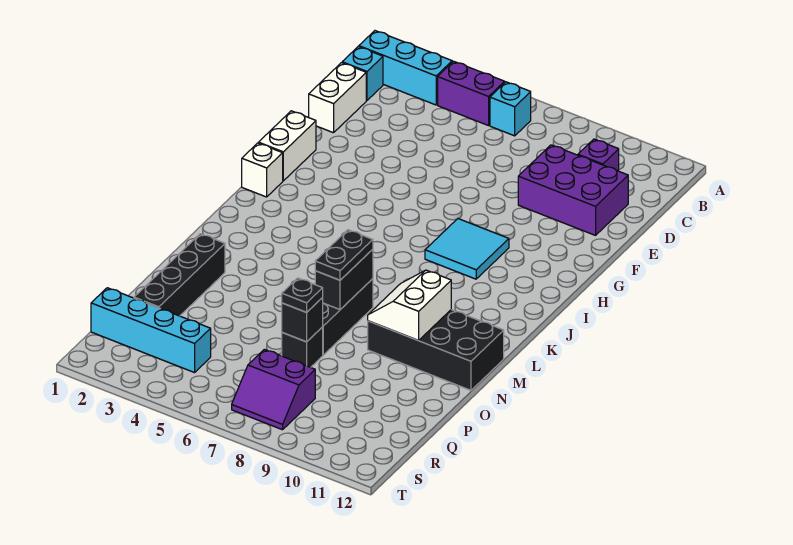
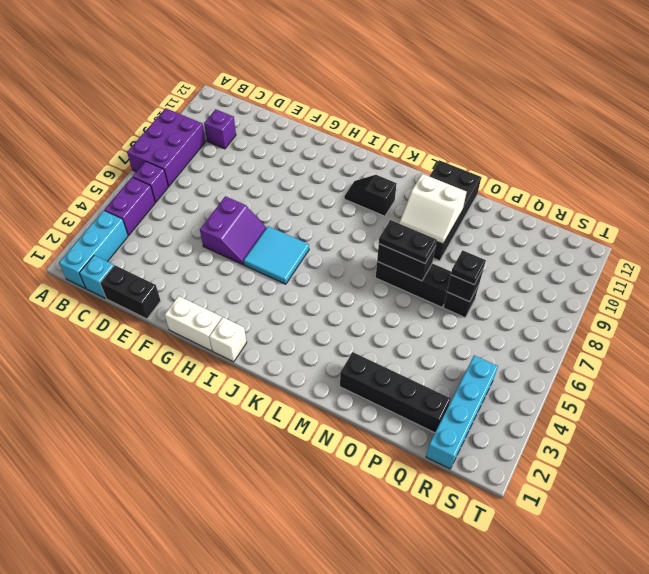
cyan 1x1 brick [490,82,531,136] -> purple 1x1 brick [133,161,168,202]
white 1x2 brick [309,63,366,133] -> black 1x2 brick [100,265,161,319]
purple 2x3 brick [518,145,628,235] -> purple 2x3 brick moved to [127,108,206,186]
cyan 2x2 tile [425,219,509,279] -> cyan 2x2 tile moved to [244,226,309,284]
none -> black 1x2 slope [344,175,397,216]
purple 2x2 slope [232,349,315,430] -> purple 2x2 slope moved to [200,196,267,265]

